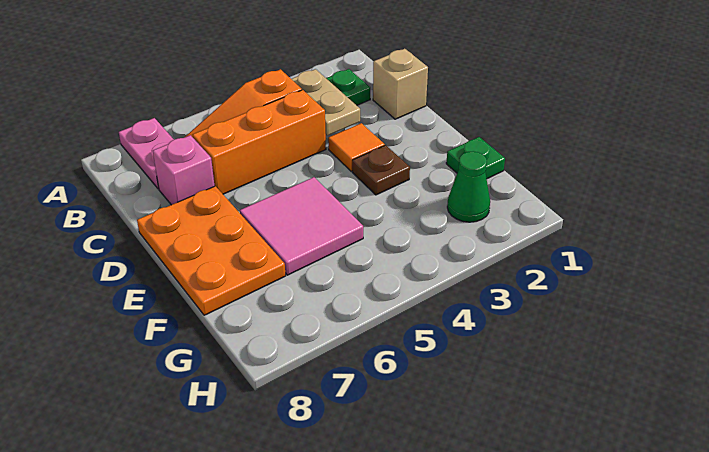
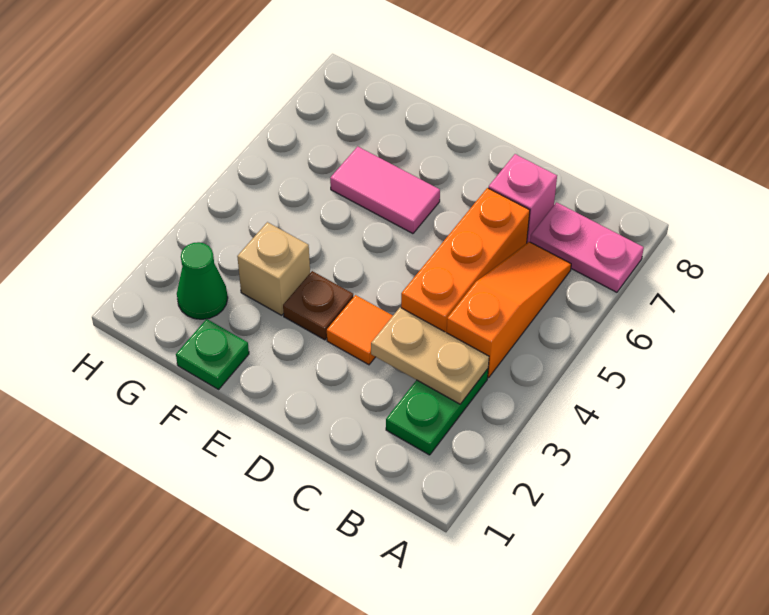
tan 1x1 brick [373,49,428,119] -> tan 1x1 brick moved to [237,222,310,315]
orange 2x3 plate [137,186,286,315] -> none
pink 2x2 tile [240,177,363,275] -> pink 1x2 tile [330,147,440,234]

